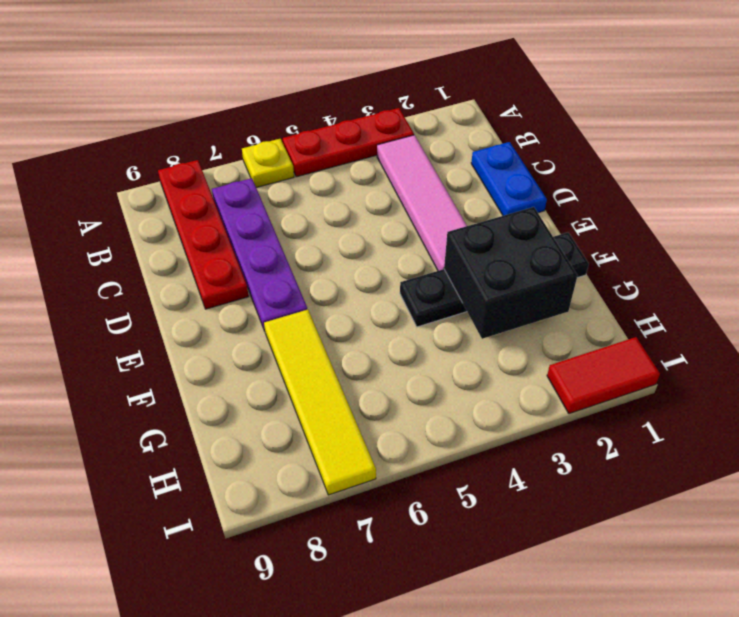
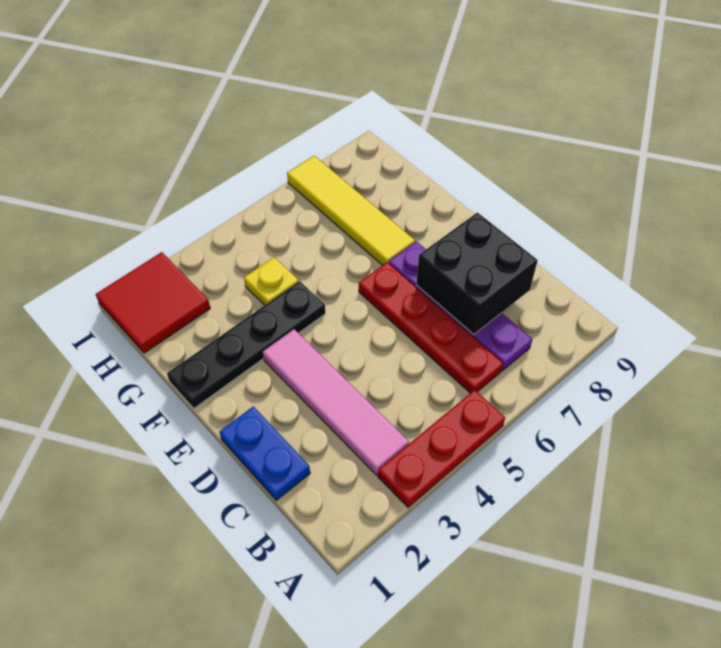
yellow 1x1 plate [242,139,294,188] -> yellow 1x1 plate moved to [244,257,299,305]
red 1x4 plate [158,160,249,309] -> red 1x4 plate moved to [359,262,503,393]
black 2x2 brick [444,207,577,339] -> black 2x2 brick moved to [416,212,538,335]
red 1x2 tile [547,337,660,414] -> red 2x2 tile [96,252,210,353]

